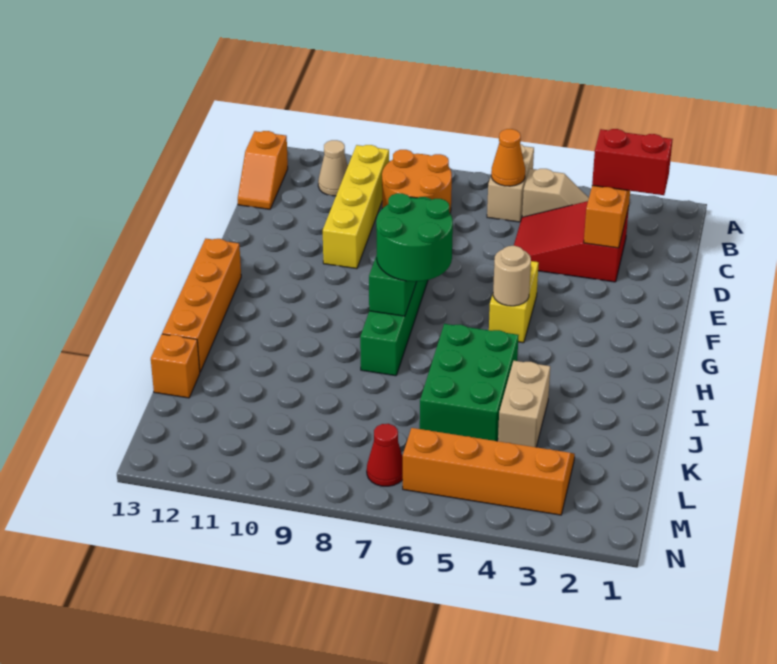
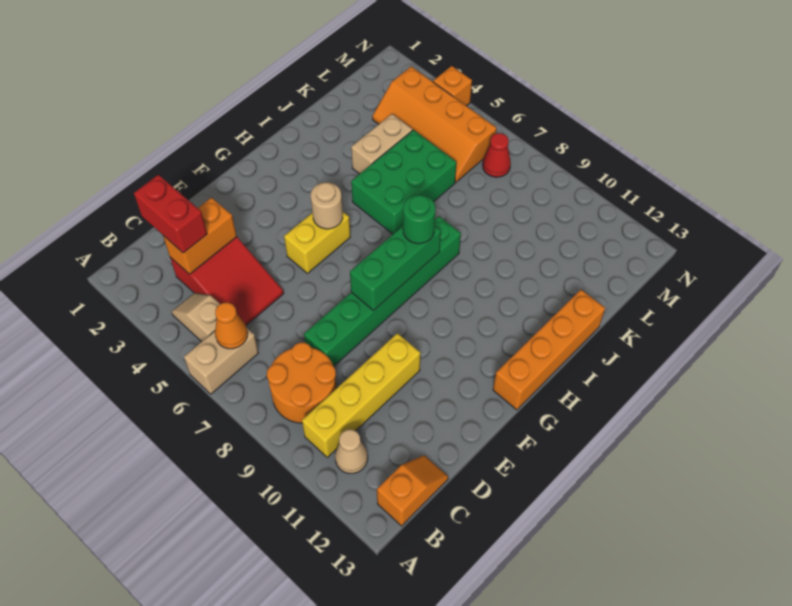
green 2x2 round brick [376,193,453,282] -> green 1x1 round brick [403,195,435,244]
orange 1x1 brick [151,334,200,398] -> orange 1x1 brick moved to [433,66,472,106]

